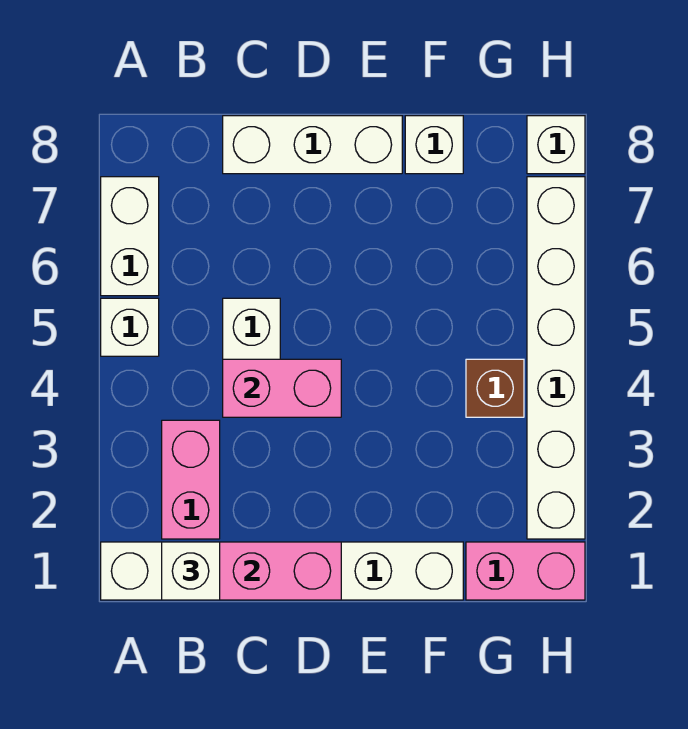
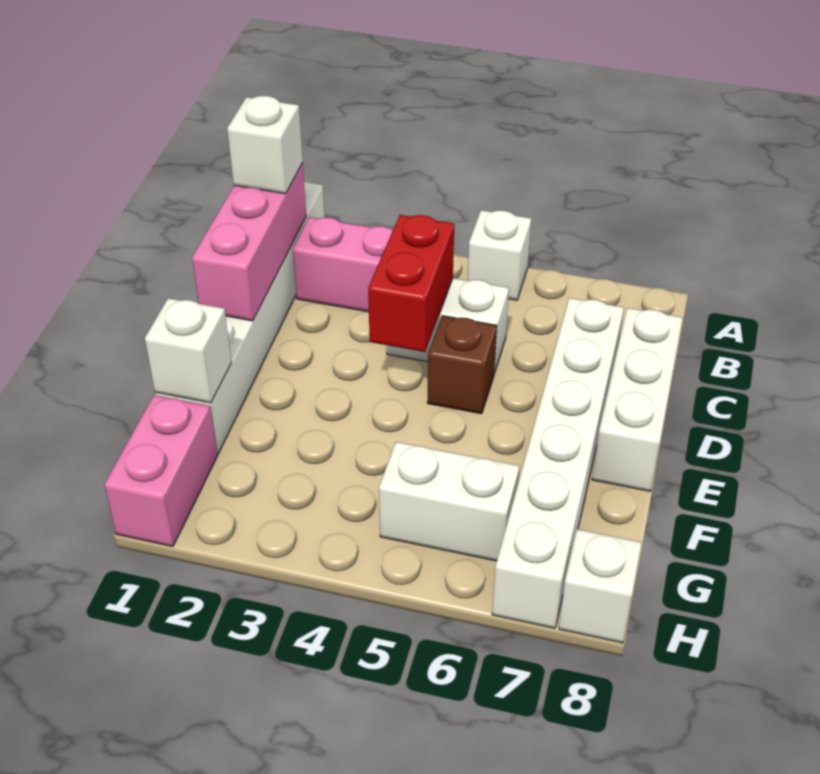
white 1x2 brick [101,177,159,296] -> white 1x2 brick moved to [379,442,520,561]
pink 1x2 brick [223,359,341,417] -> red 1x2 brick [368,215,454,352]
white 1x1 brick [405,116,463,174] -> white 1x1 brick moved to [145,298,231,403]
brown 1x1 brick [466,359,524,417] -> brown 1x1 brick moved to [427,316,497,414]
white 1x6 brick [527,177,585,539] -> white 1x6 brick turned to [492,298,624,628]

